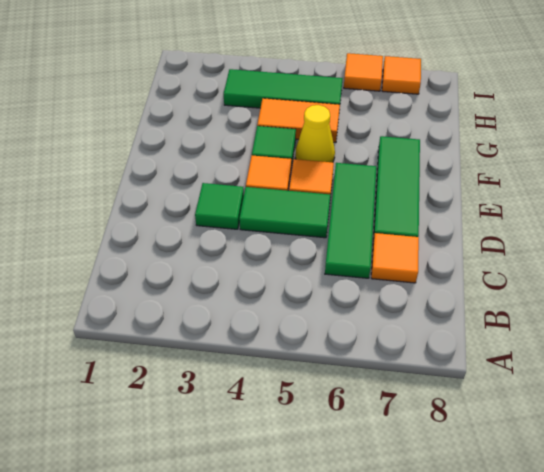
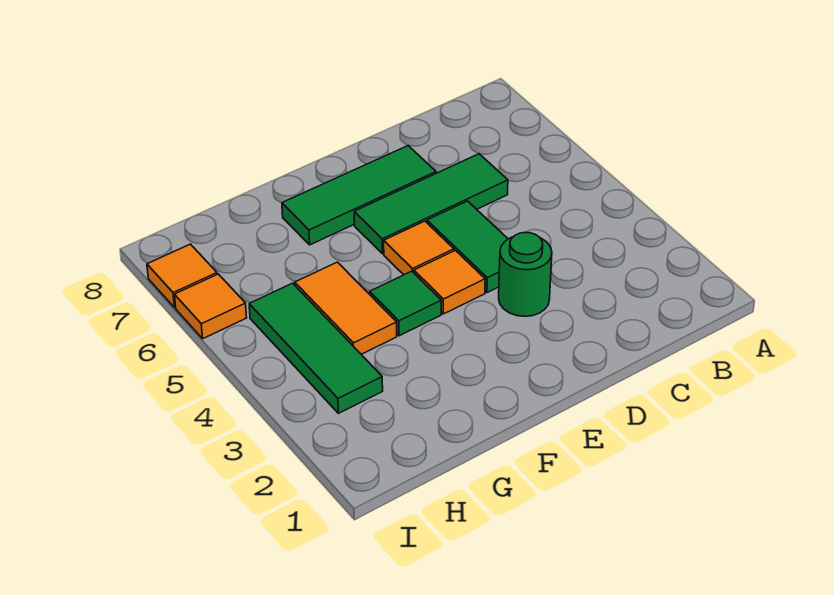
orange 1x1 tile [371,233,419,283] -> none
green 1x1 tile [195,183,244,229] -> green 1x1 round brick [499,233,552,316]
yellow 1x1 cone [296,105,335,162] -> none

